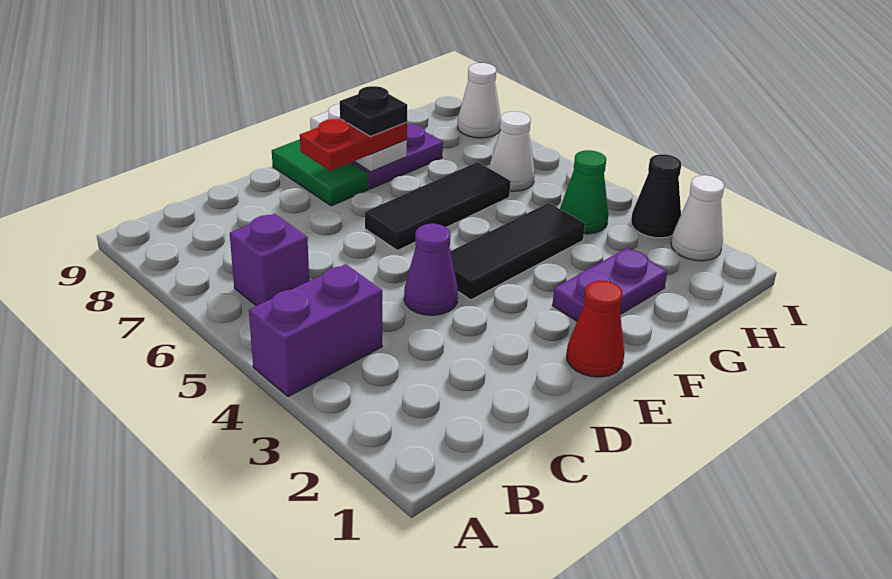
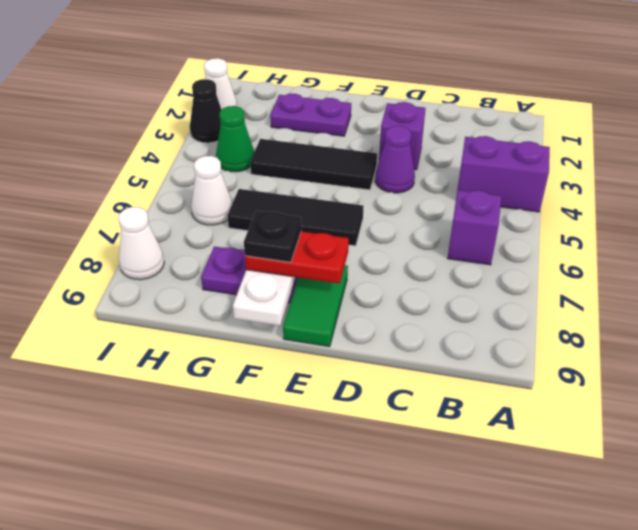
none -> purple 1x1 brick [379,102,425,170]
red 1x1 cone [567,281,625,377] -> none

